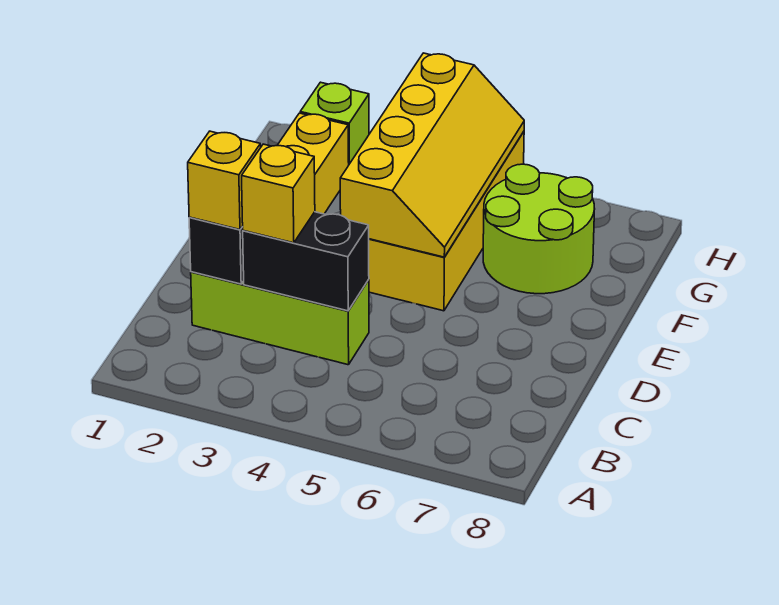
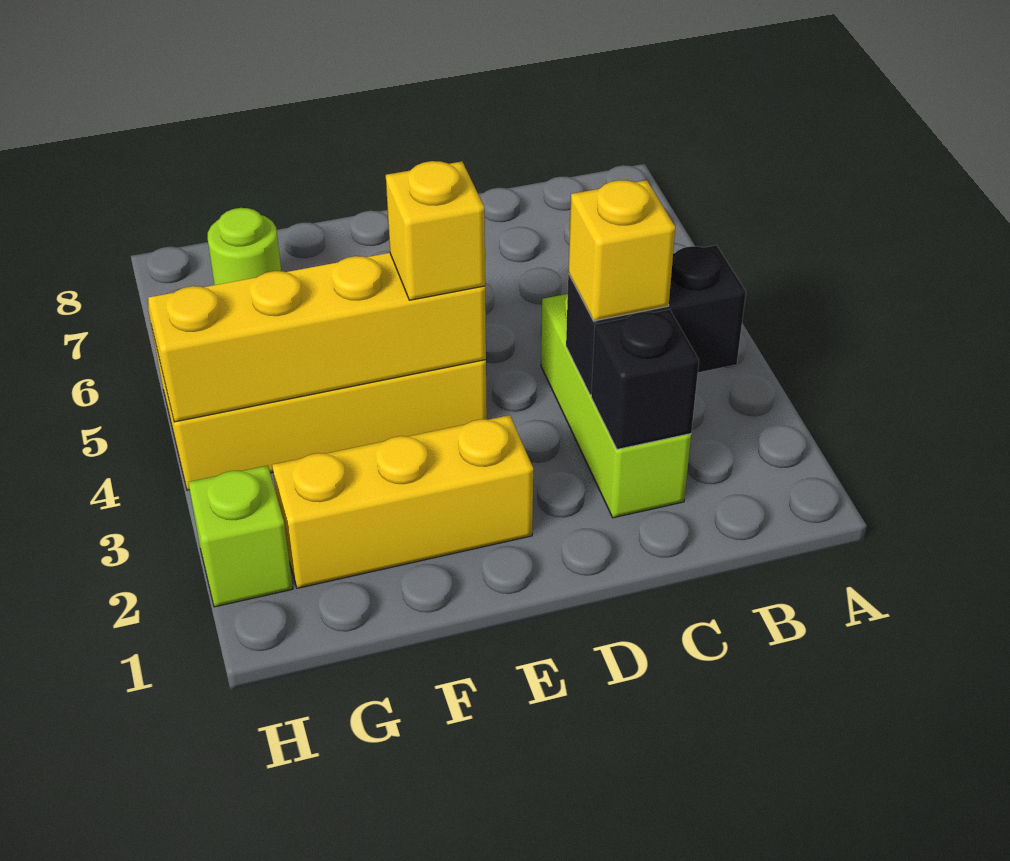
yellow 1x1 brick [188,131,261,230] -> yellow 1x1 brick moved to [386,161,485,300]
black 1x2 brick [243,212,369,311] -> black 1x2 brick turned to [566,245,746,395]
lime 2x2 round brick [483,164,595,294] -> lime 1x1 round brick [208,208,281,285]

